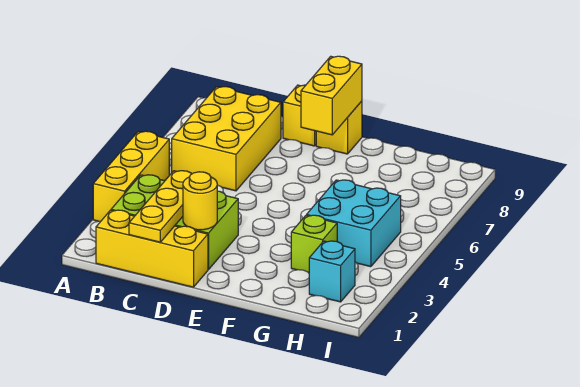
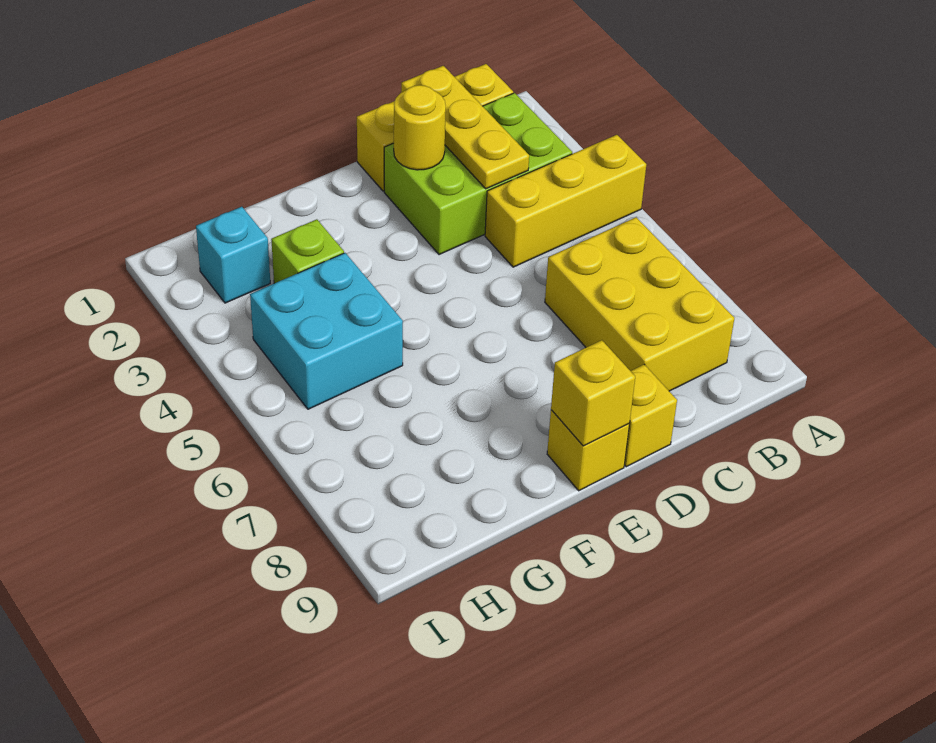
yellow 1x3 brick [93,131,169,221] -> yellow 1x3 brick turned to [485,135,646,267]
yellow 1x2 brick [301,56,362,135] -> yellow 1x1 brick [551,340,635,446]

